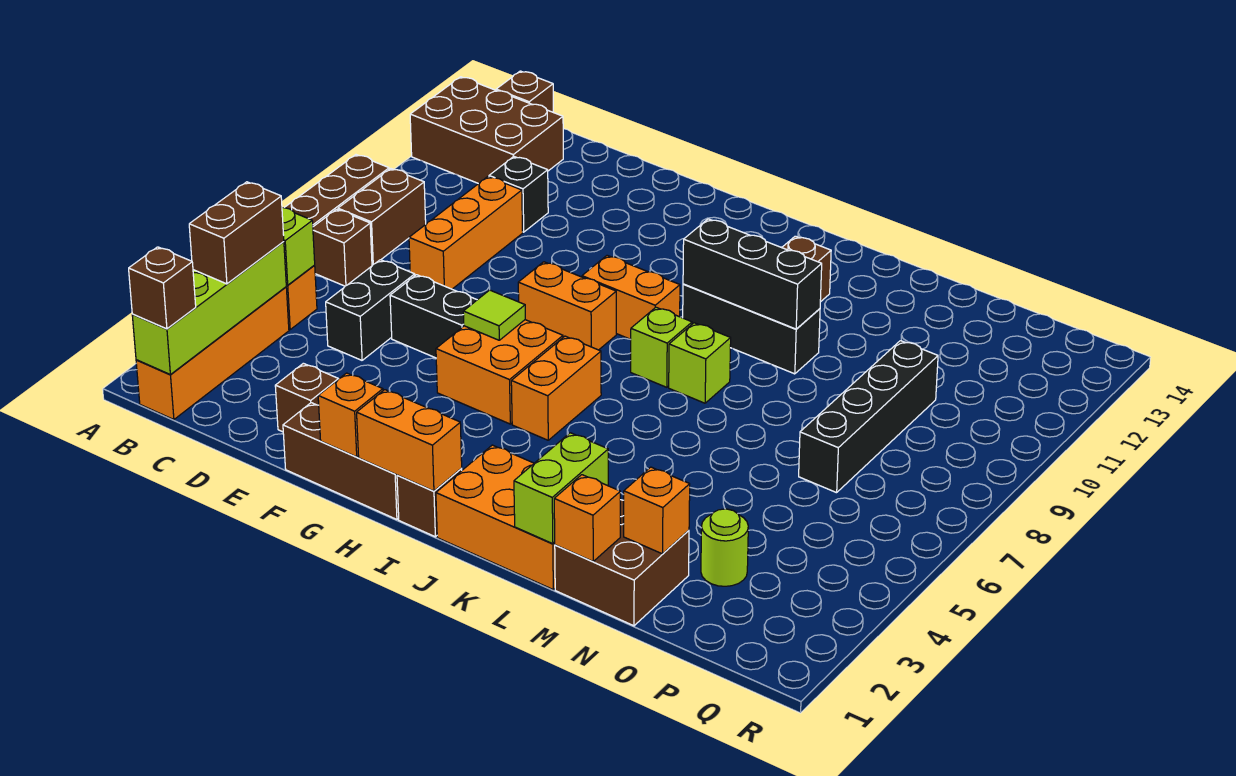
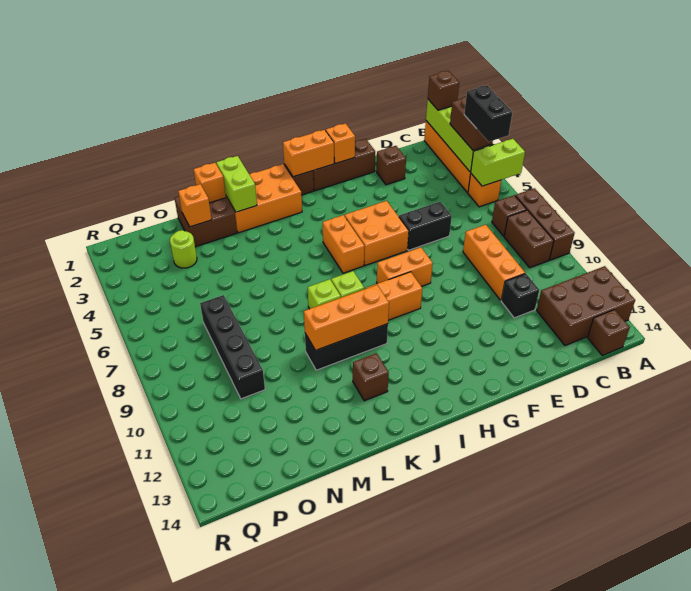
black 1x2 brick [326,260,415,360] -> black 1x2 brick moved to [464,85,512,142]
lime 1x1 tile [463,290,525,340] -> none
black 1x3 brick [683,219,822,329] -> orange 1x3 brick [304,285,389,350]

